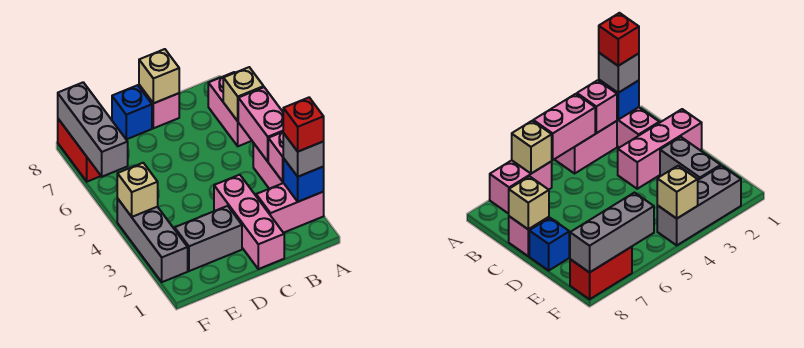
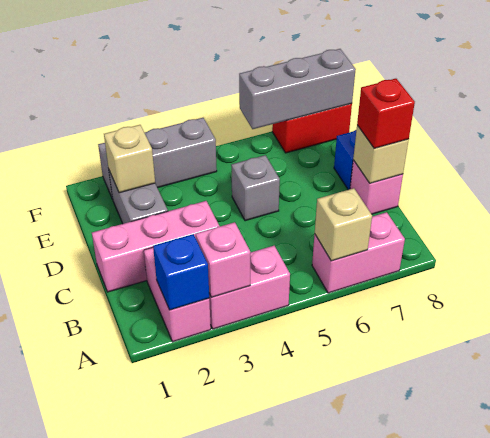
grey 1x1 brick [283,133,324,177] -> grey 1x1 brick moved to [231,155,280,221]
red 1x1 brick [283,98,324,152] -> red 1x1 brick moved to [357,79,415,148]
pink 1x2 brick [238,87,283,161] -> none
tan 1x1 brick [117,163,158,217] -> tan 1x1 brick moved to [104,125,155,193]

